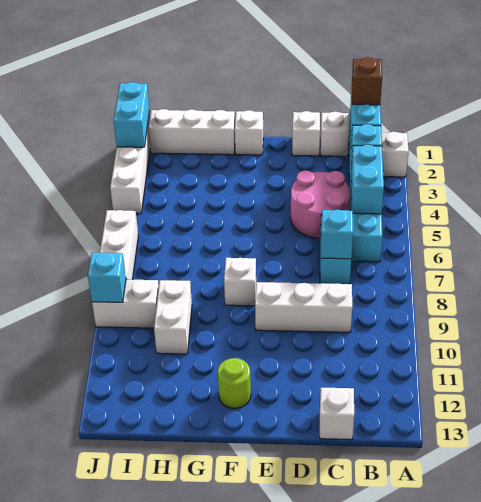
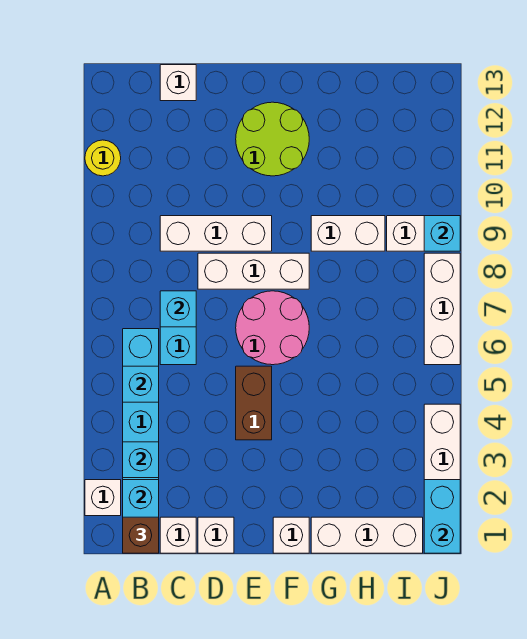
none -> yellow 1x1 round brick [85,140,121,176]
cyan 1x2 brick [351,145,384,214] -> cyan 1x1 brick [123,366,159,402]
pink 2x2 round brick [291,170,350,238] -> pink 2x2 round brick moved to [236,291,309,365]
none -> brown 1x2 brick [236,366,272,440]
white 1x1 brick [224,258,256,306] -> white 1x3 brick [198,253,309,289]
lime 1x1 round brick [218,358,251,408] -> lime 2x2 round brick [236,102,309,176]
white 1x2 brick [154,280,192,354] -> white 1x2 brick turned to [311,216,385,251]

